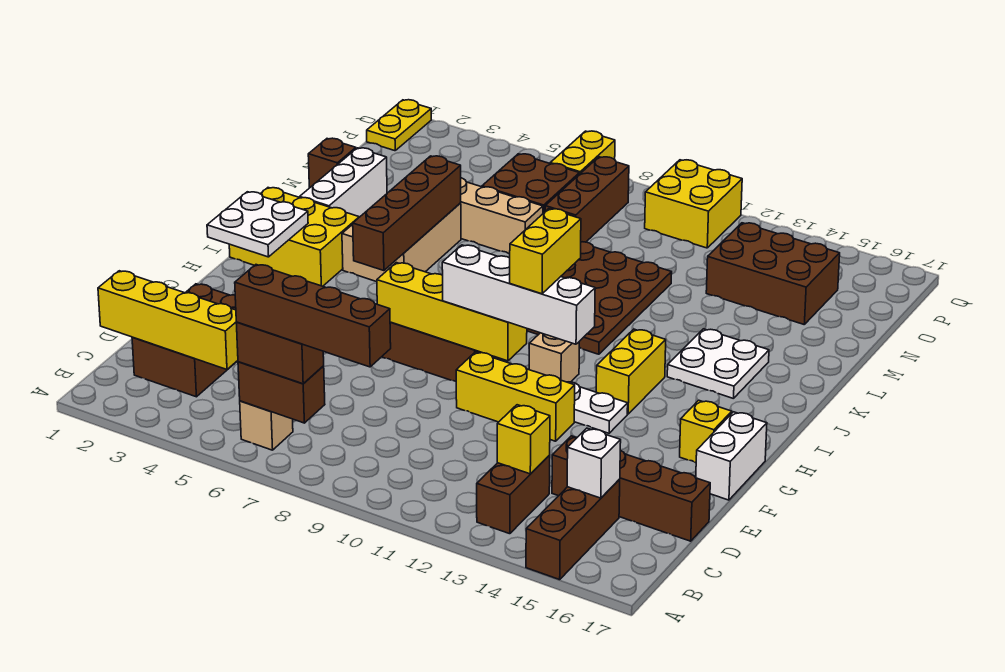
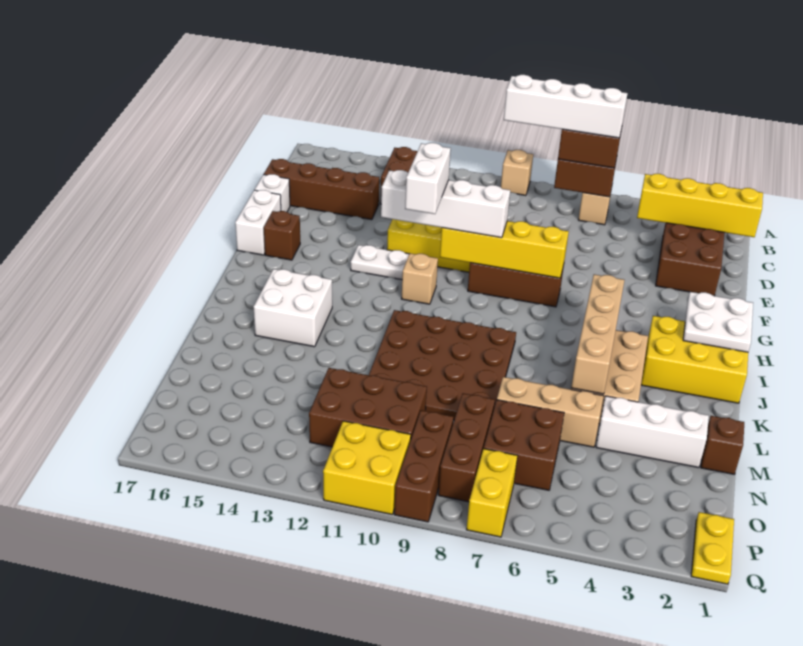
none -> tan 1x1 brick [501,150,533,196]
brown 1x3 brick [526,479,620,580] -> brown 1x3 brick moved to [394,410,454,522]
brown 1x4 brick [235,265,391,367] -> white 1x4 brick [504,75,628,138]
yellow 1x1 brick [497,405,550,474] -> none
white 1x1 brick [567,428,621,498] -> white 1x1 brick moved to [255,174,290,212]
yellow 1x2 brick [510,209,581,294] -> white 1x2 brick [405,143,451,214]
yellow 1x1 brick [680,400,732,463] -> brown 1x1 brick [264,211,300,260]
yellow 1x2 brick [596,329,666,414] -> none
brown 1x4 brick [353,156,461,271] -> tan 1x4 brick [571,274,624,394]
white 2x2 plate [667,329,769,399] -> white 2x2 brick [254,269,332,347]
white 1x3 brick [300,148,387,217] -> white 1x3 brick turned to [596,396,709,468]
brown 2x3 brick [706,223,840,324] -> brown 2x3 brick moved to [309,368,427,447]

